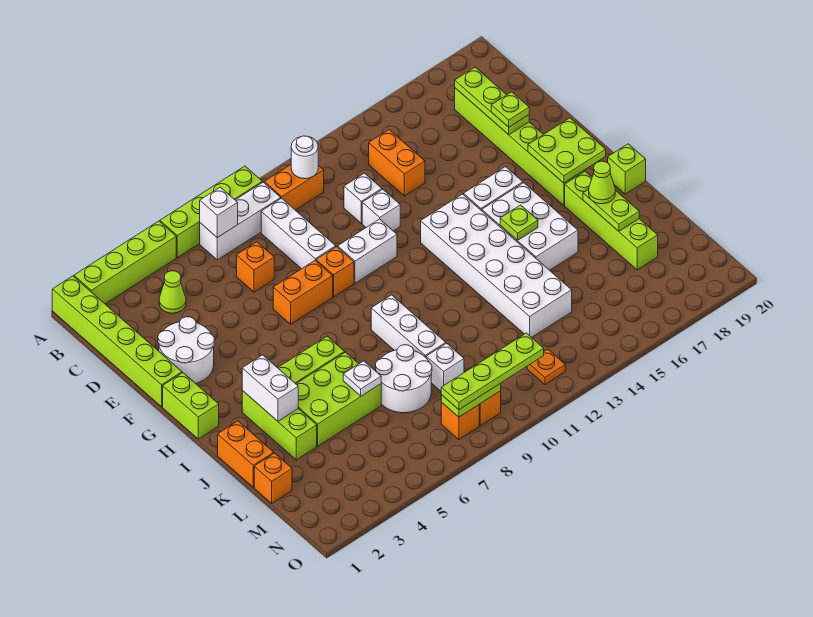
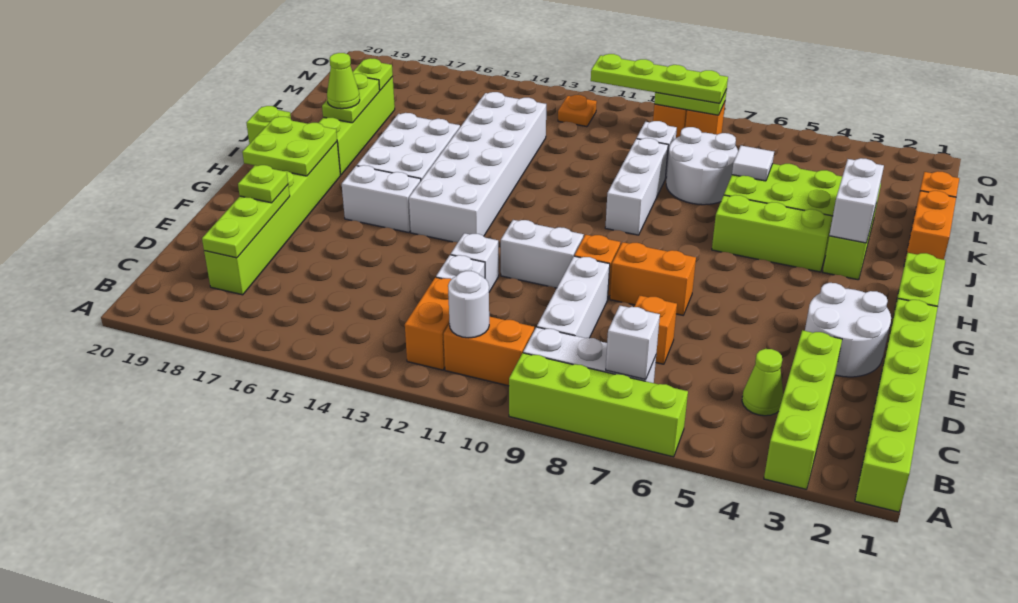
lime 1x4 brick [74,221,176,304] -> lime 1x4 brick turned to [764,330,842,489]
orange 1x2 brick [369,130,425,196] -> orange 1x2 brick moved to [405,277,452,370]
lime 1x1 plate [500,205,538,240] -> lime 1x1 plate moved to [353,58,393,90]
white 1x1 plate [343,361,381,396] -> white 1x1 tile [732,146,774,181]

